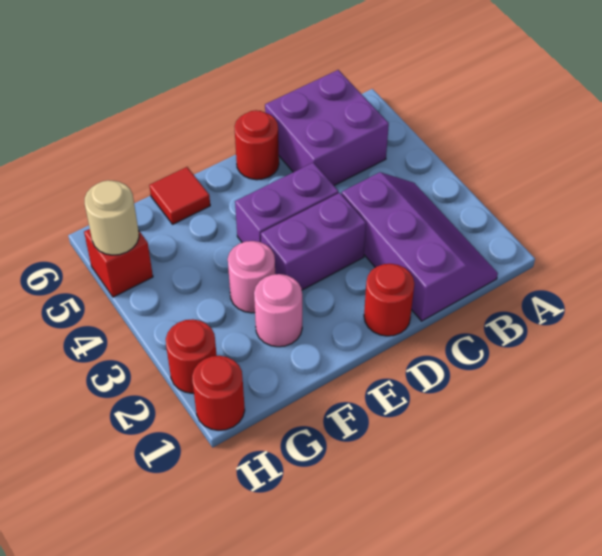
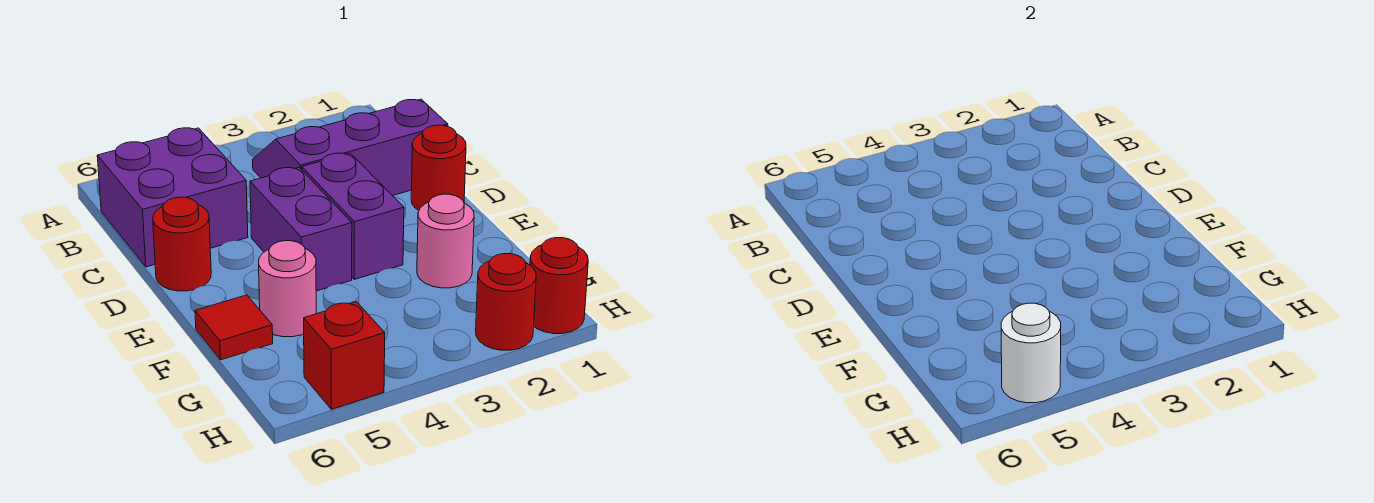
pink 1x1 round brick [228,241,275,313] -> pink 1x1 round brick moved to [259,241,316,337]
tan 1x1 round brick [85,180,139,255] -> white 1x1 round brick [1001,303,1061,403]

